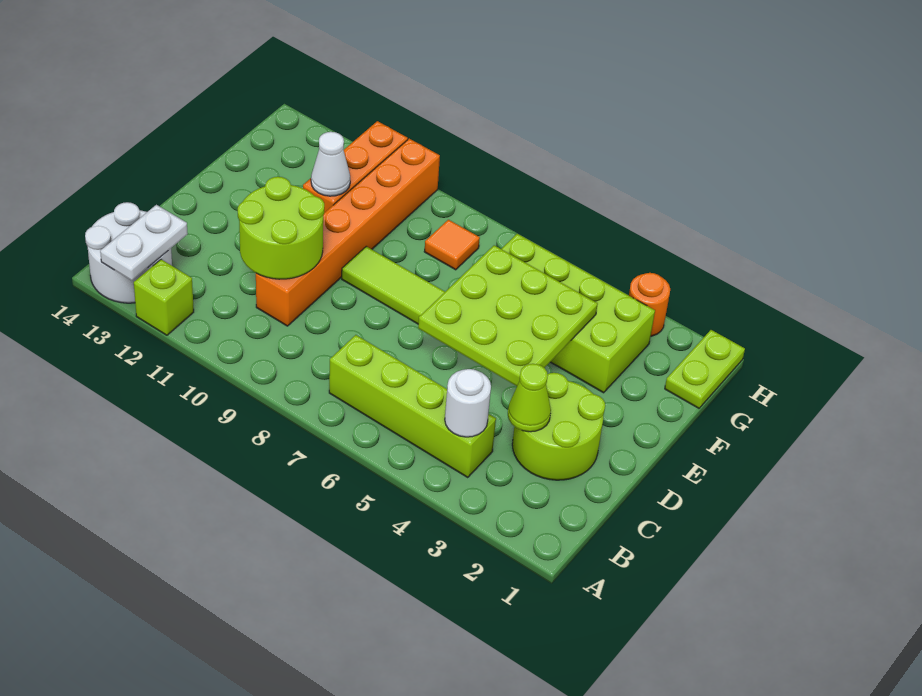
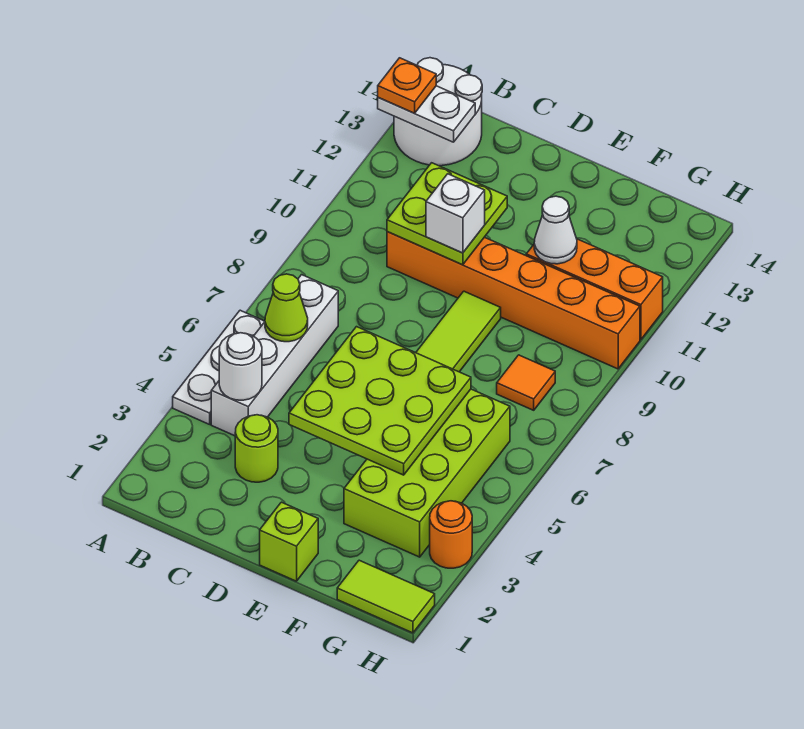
none -> white 1x3 plate [173,310,265,424]
lime 1x1 brick [134,259,194,335] -> lime 1x1 brick moved to [260,502,318,581]
none -> orange 1x1 plate [378,58,436,113]
lime 1x4 brick [329,335,496,477] -> white 1x4 brick [211,275,338,436]
lime 2x2 round brick [512,373,605,480] -> lime 1x1 round brick [235,415,278,482]
lime 1x1 cone [508,364,551,432] -> lime 1x1 cone moved to [265,274,308,342]
lime 2x2 round brick [238,177,324,279] -> lime 2x2 plate [387,163,507,265]
none -> white 1x1 brick [426,174,485,253]
lime 1x2 plate [665,330,745,408] -> lime 1x2 tile [337,560,435,633]

